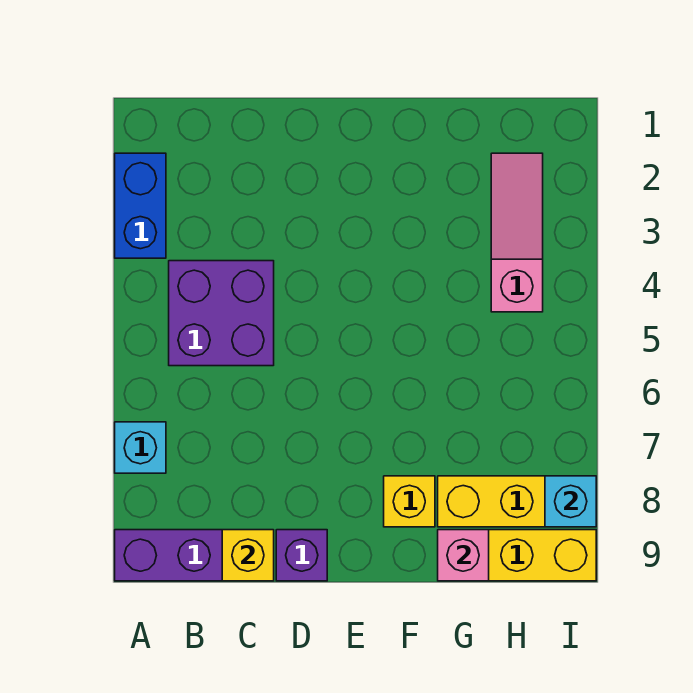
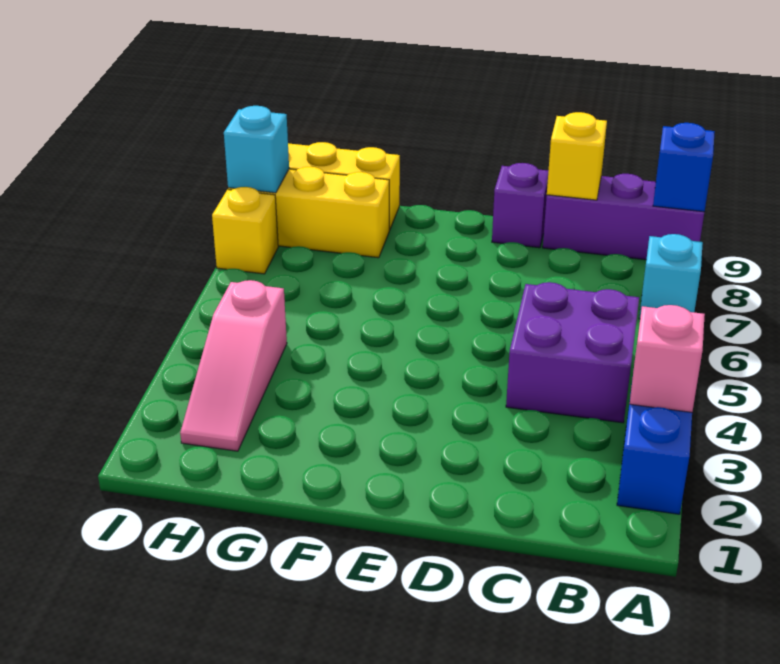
none -> blue 1x1 brick [653,123,715,212]
yellow 1x1 brick [384,476,435,527] -> yellow 1x1 brick moved to [212,187,278,274]
pink 1x1 brick [438,530,489,581] -> pink 1x1 brick moved to [630,305,705,412]

